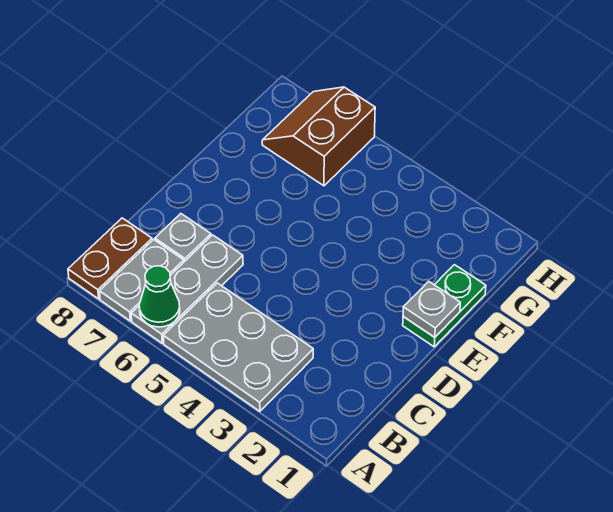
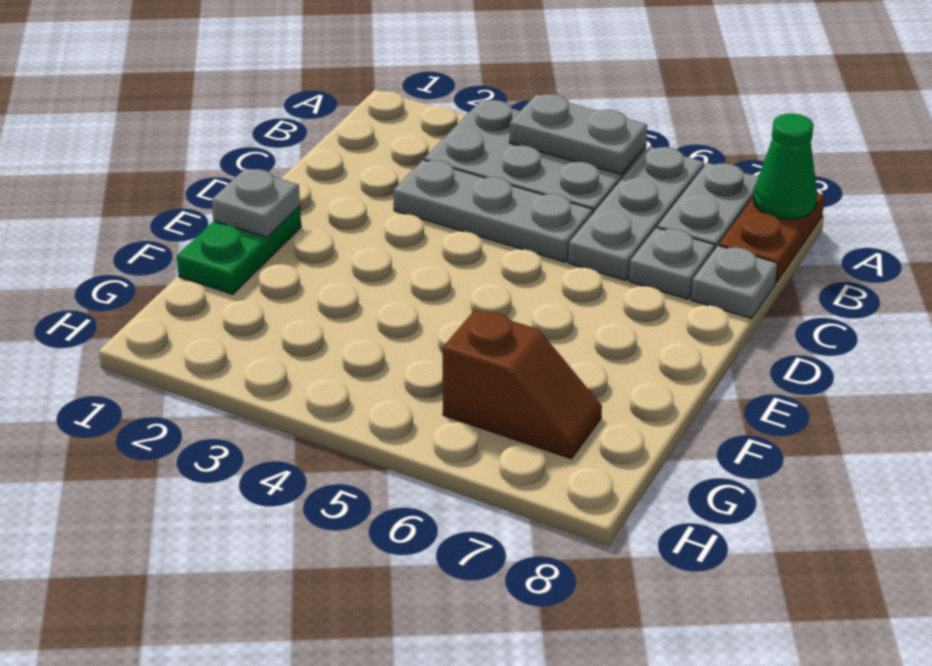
none -> grey 1x2 plate [509,94,647,174]
green 1x1 cone [139,266,180,327] -> green 1x1 cone moved to [754,114,817,219]
none -> grey 1x3 plate [393,160,593,262]
none -> grey 1x1 plate [691,246,778,319]
brown 2x2 slope [262,87,375,186] -> brown 1x2 slope [442,309,602,459]

